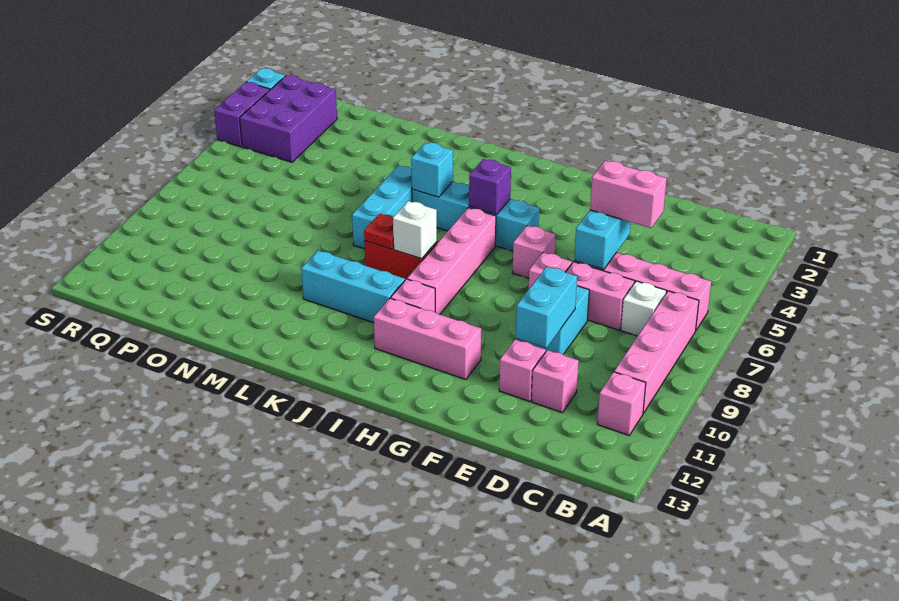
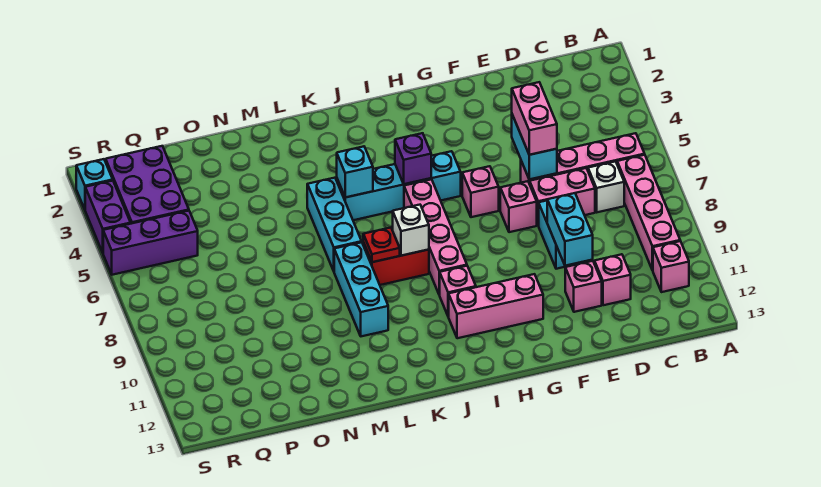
pink 1x2 brick [590,161,667,228] -> pink 1x2 brick turned to [512,82,557,155]
cyan 1x3 brick [301,251,405,323] -> cyan 1x3 brick turned to [334,242,388,336]
none -> purple 1x3 brick [103,211,198,275]

